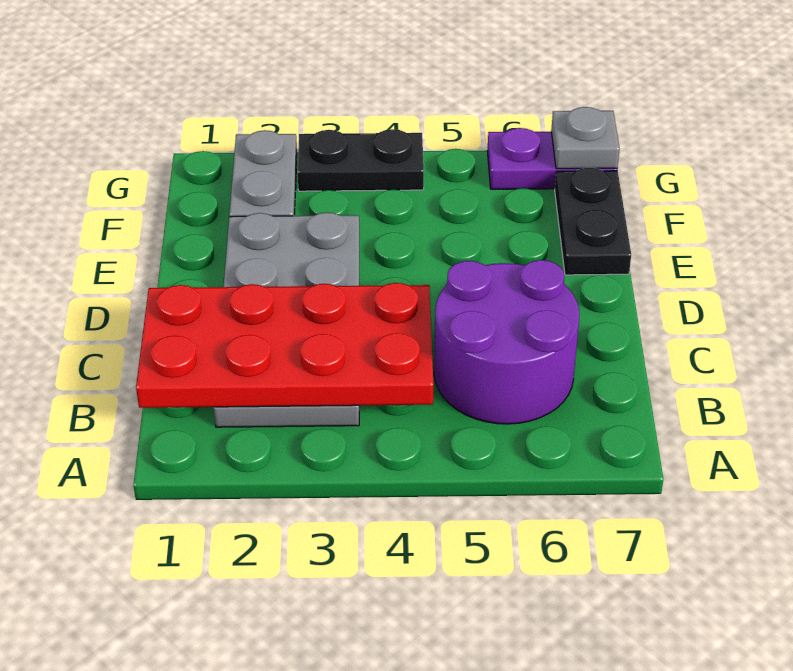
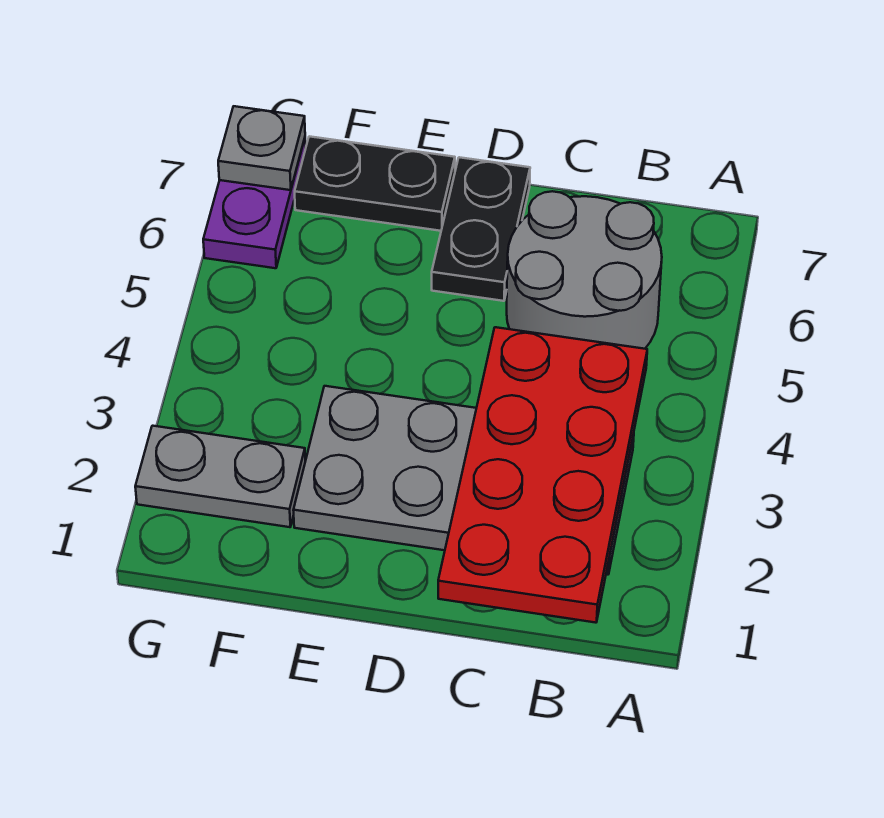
purple 2x2 round brick [434,260,579,424] -> grey 2x2 round brick [507,191,662,349]
black 1x2 plate [298,129,424,191] -> black 1x2 plate moved to [432,157,530,301]

